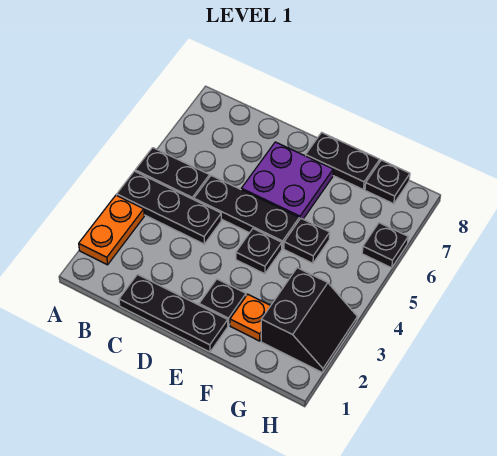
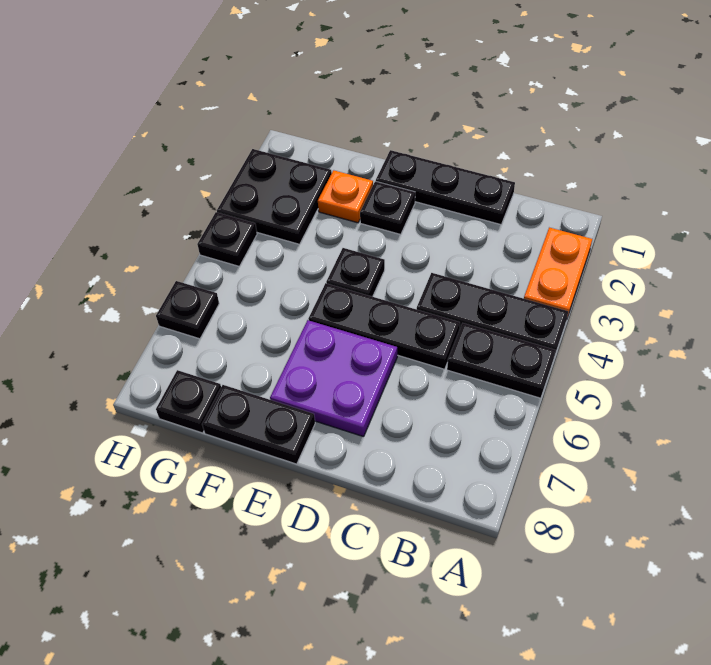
black 1x1 plate [284,219,330,263] -> black 1x1 plate moved to [197,212,257,266]
black 2x2 slope [261,268,357,373] -> black 2x2 plate [217,149,332,244]

